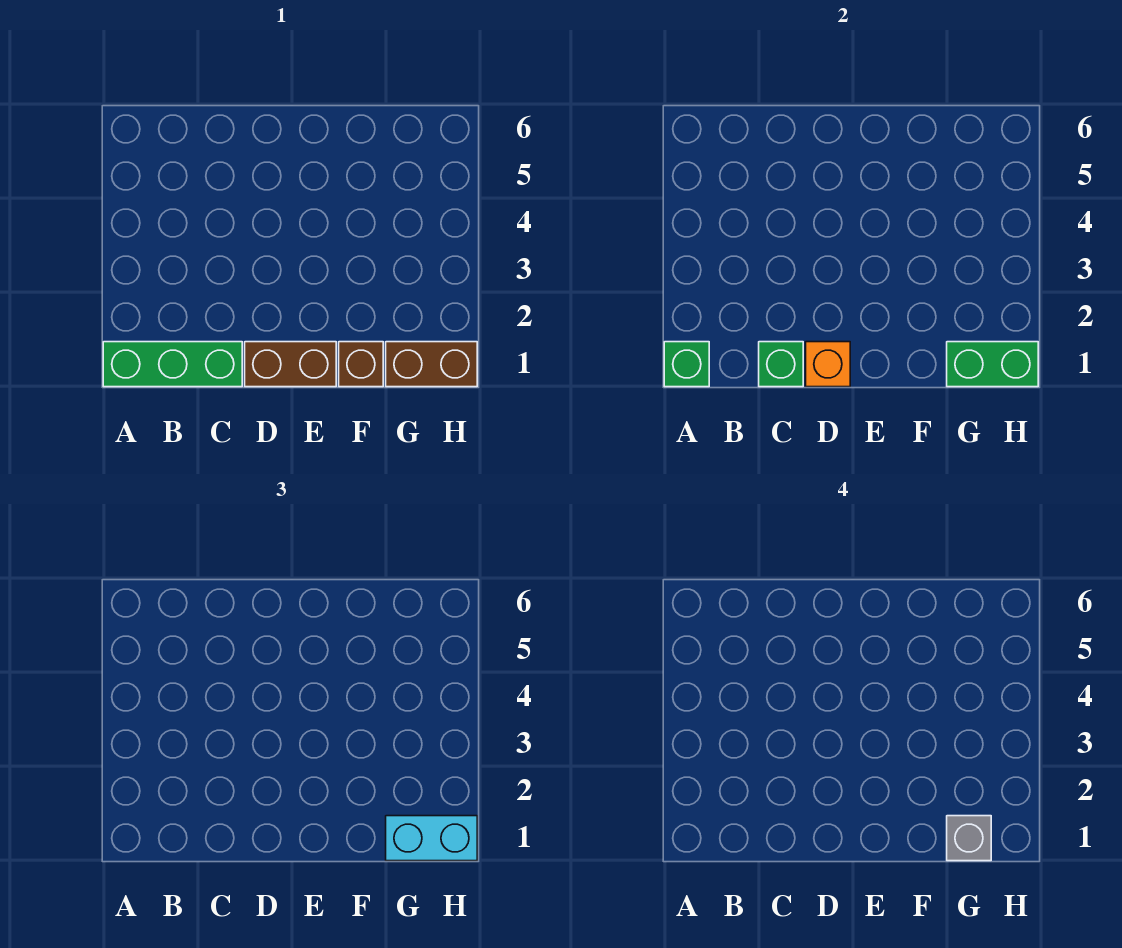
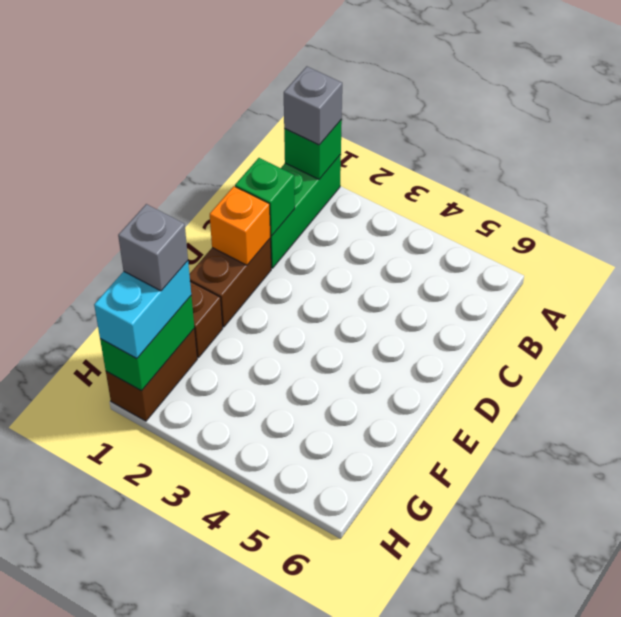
none -> grey 1x1 brick [284,66,342,145]

